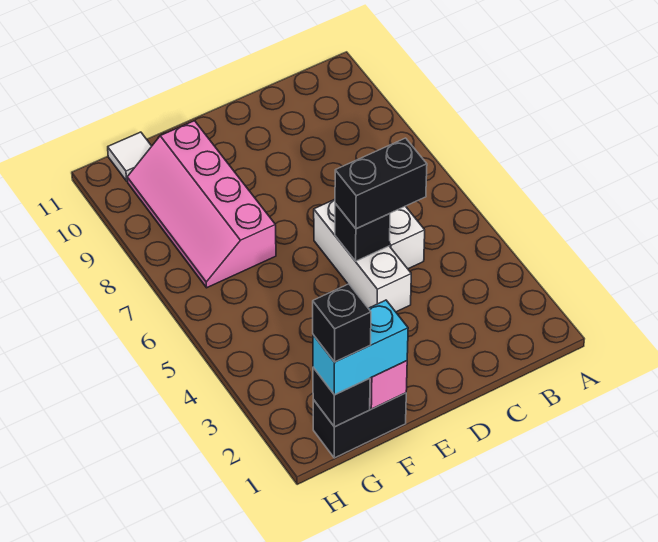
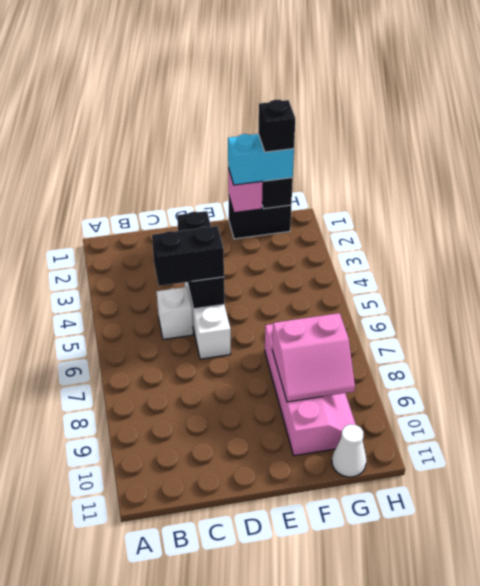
black 1x1 brick [335,203,390,261] -> black 1x3 brick [177,211,224,309]
none -> pink 2x2 slope [272,313,355,402]
white 1x1 tile [108,132,152,181] -> white 1x1 cone [332,424,366,477]

